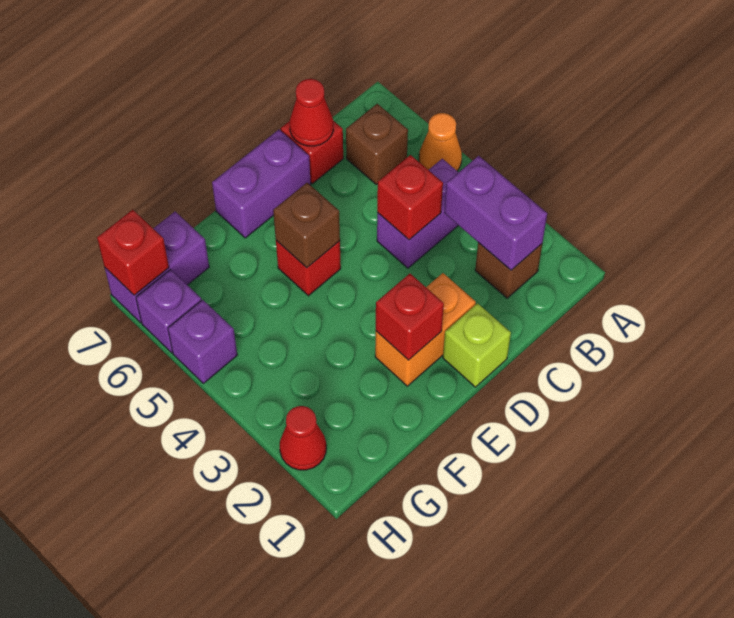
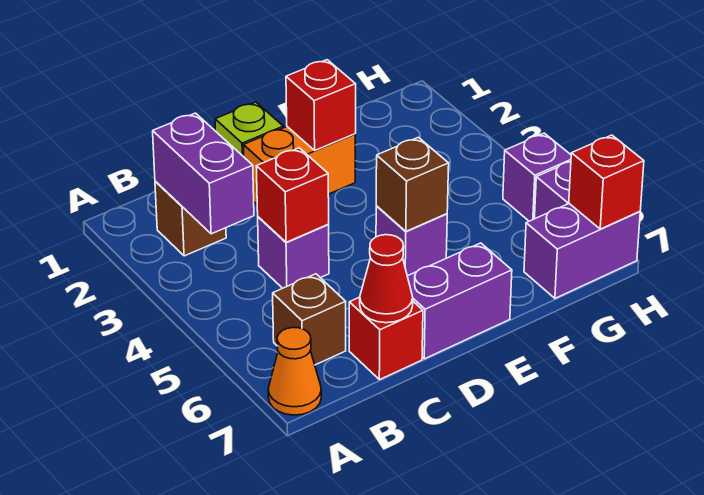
orange 1x1 cone [419,113,462,171] -> orange 1x1 cone moved to [268,328,321,415]
purple 1x2 brick [377,159,458,268] -> purple 1x1 brick [258,217,329,288]
red 1x1 brick [276,240,341,296] -> purple 1x1 brick [376,206,447,276]
red 1x1 cone [280,406,326,470] -> none

